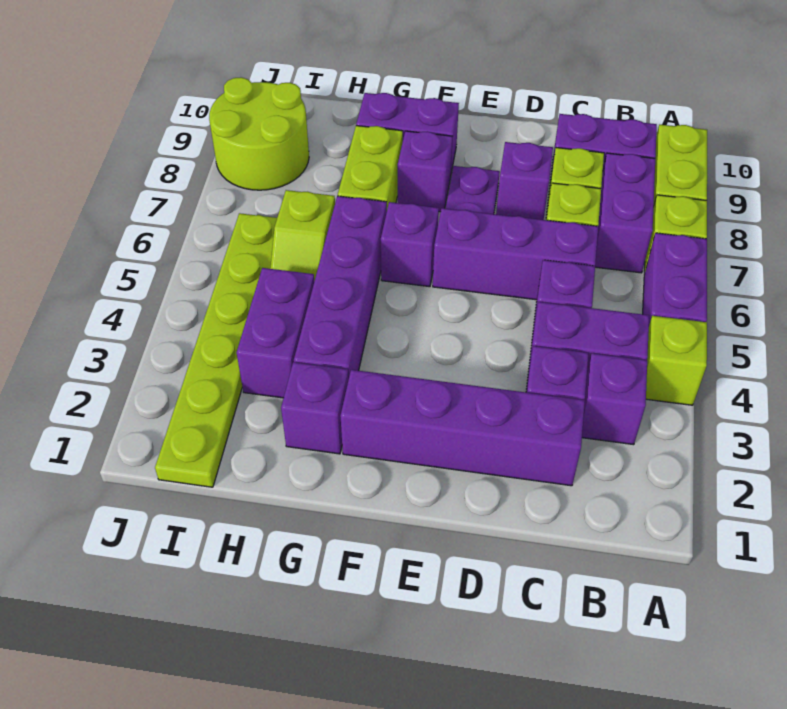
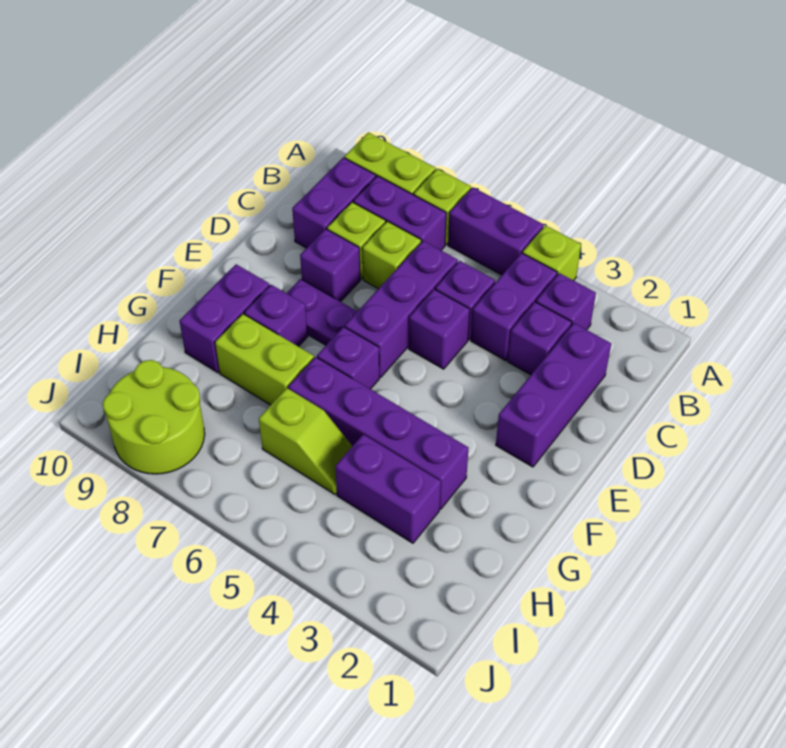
purple 1x4 brick [340,370,585,486] -> purple 1x3 brick [496,323,611,467]
purple 1x1 brick [281,362,349,454] -> purple 1x1 brick moved to [409,289,470,369]
lime 1x6 plate [155,213,277,487] -> none

